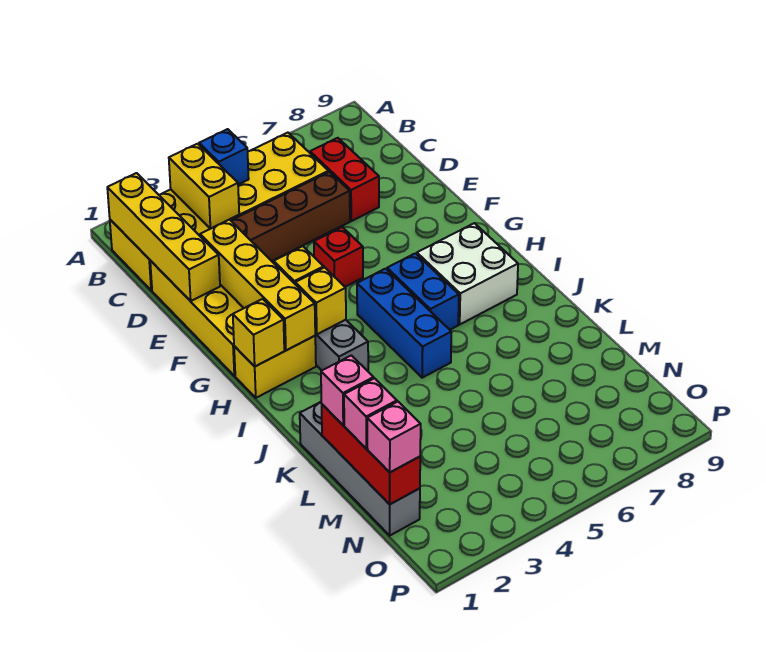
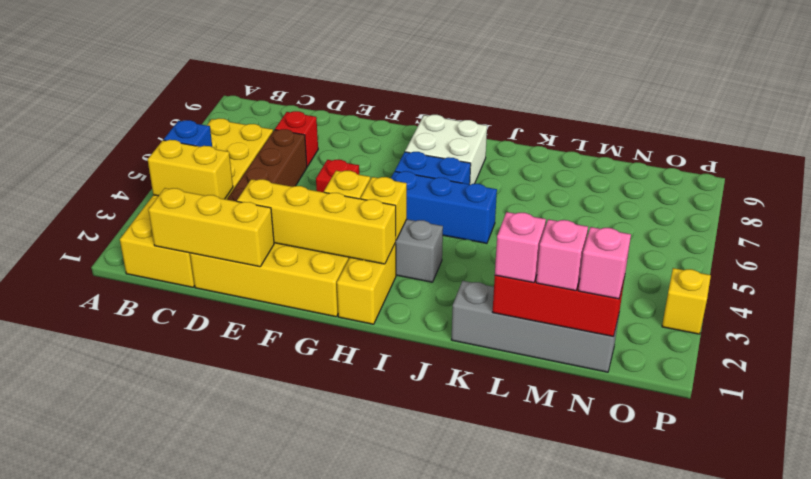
yellow 1x4 brick [107,173,220,301] -> yellow 1x3 brick [149,188,274,267]
red 1x2 brick [310,138,379,221] -> red 1x1 brick [275,111,318,167]
yellow 1x1 brick [233,299,284,366] -> yellow 1x1 brick moved to [662,268,711,334]

